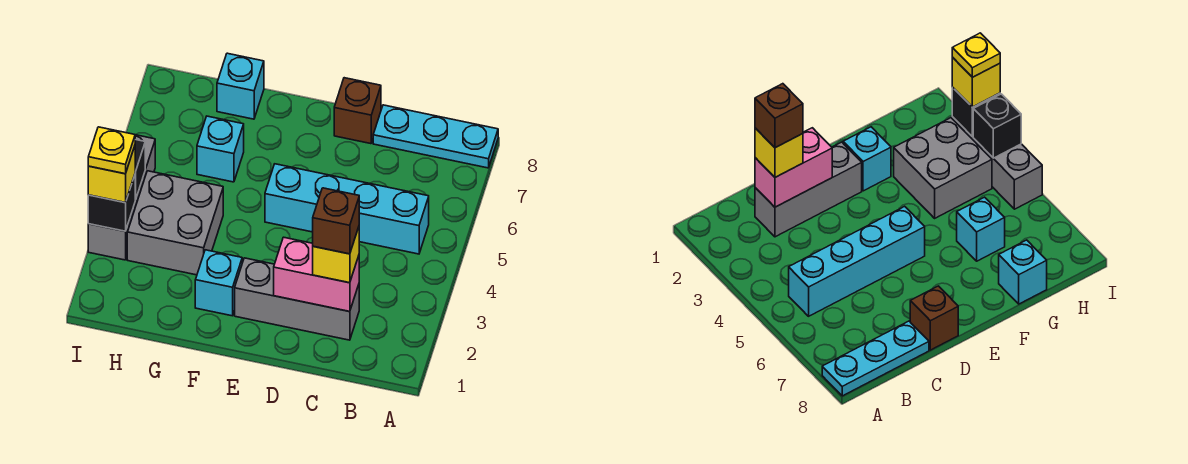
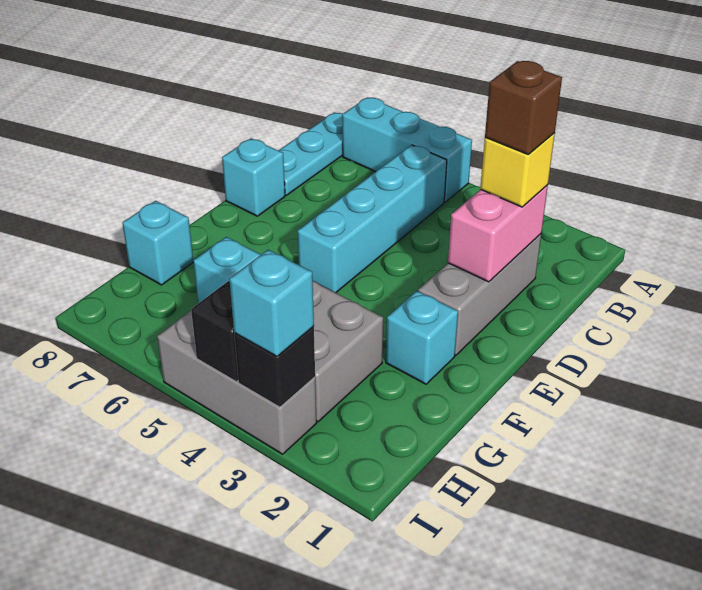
none -> cyan 1x3 brick [342,97,472,202]
brown 1x1 brick [334,78,381,144] -> cyan 1x1 brick [222,138,285,216]
yellow 1x1 brick [88,146,135,203] -> cyan 1x1 brick [229,250,314,356]
yellow 1x1 plate [88,127,135,174] -> none

